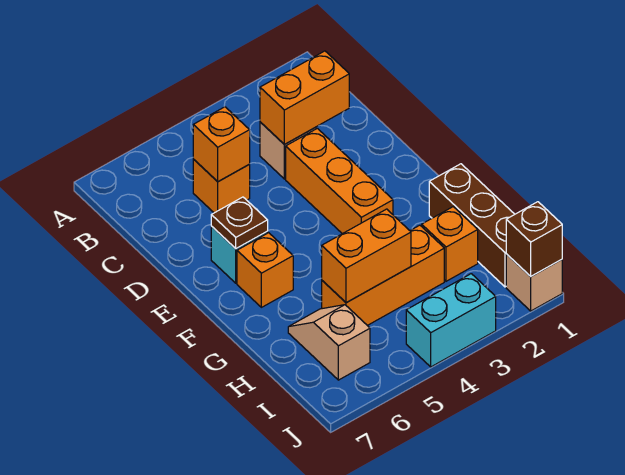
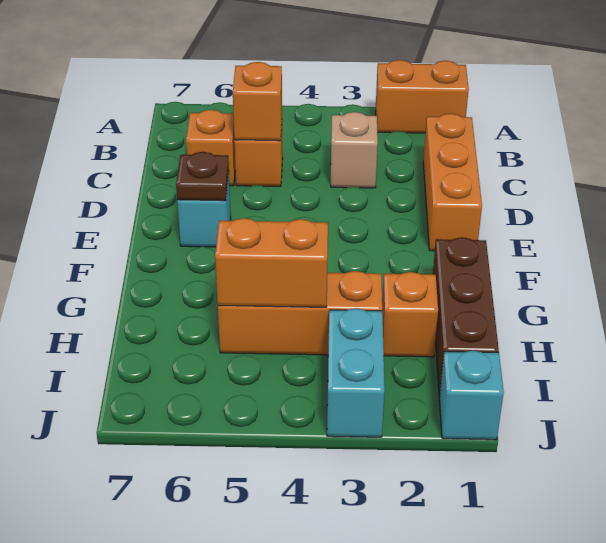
orange 1x2 brick [260,51,349,144] -> orange 1x2 brick moved to [376,60,469,133]
orange 1x3 brick [286,128,393,234] -> orange 1x3 brick moved to [423,114,482,251]
orange 1x1 brick [237,233,293,307] -> orange 1x1 brick moved to [186,110,235,186]
tan 1x2 slope [288,305,370,380] -> none
tan 1x1 brick [506,254,562,311] -> cyan 1x1 brick [439,351,504,440]
brown 1x1 brick [506,202,562,276] -> none
cyan 1x2 brick [406,274,496,367] -> cyan 1x2 brick turned to [327,308,385,437]

